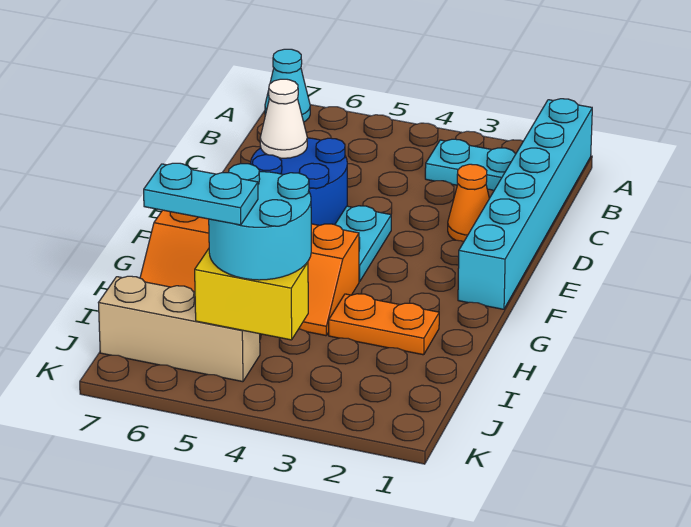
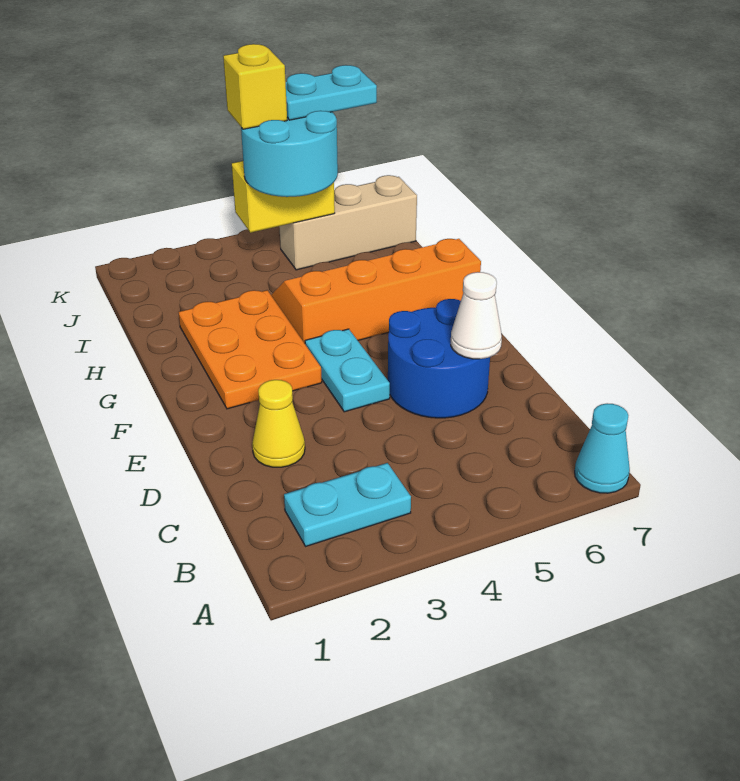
cyan 1x6 brick [458,99,592,309] -> none
orange 1x1 cone [448,164,489,242] -> yellow 1x1 cone [252,380,305,467]
orange 1x2 plate [329,294,439,355] -> orange 2x3 plate [178,290,322,409]
none -> yellow 1x1 brick [223,44,287,129]

